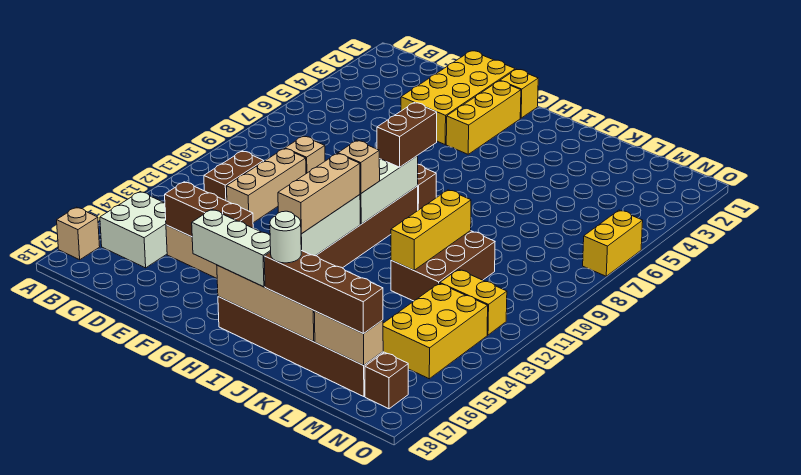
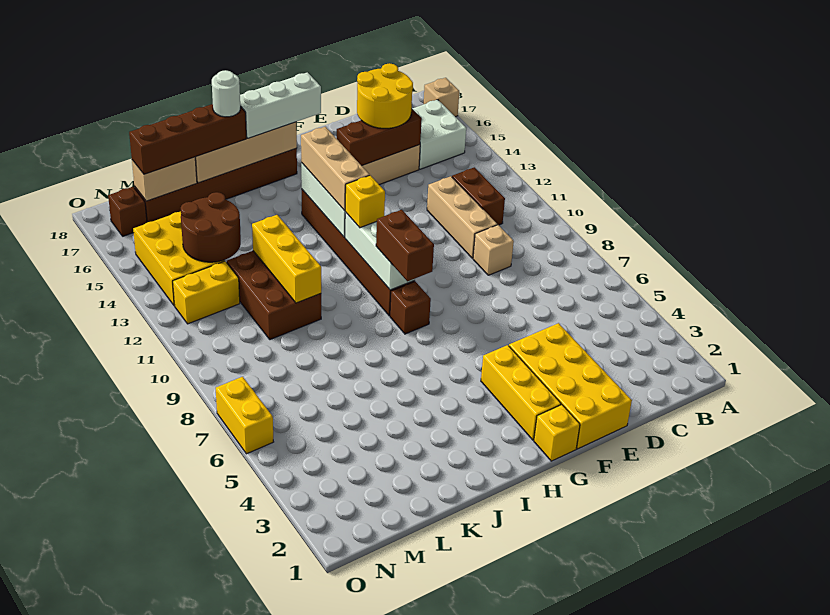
none -> yellow 2x2 round brick [357,63,413,128]
tan 1x1 brick [338,141,380,193] -> yellow 1x1 brick [345,176,385,228]
none -> brown 2x2 round brick [181,192,241,262]

